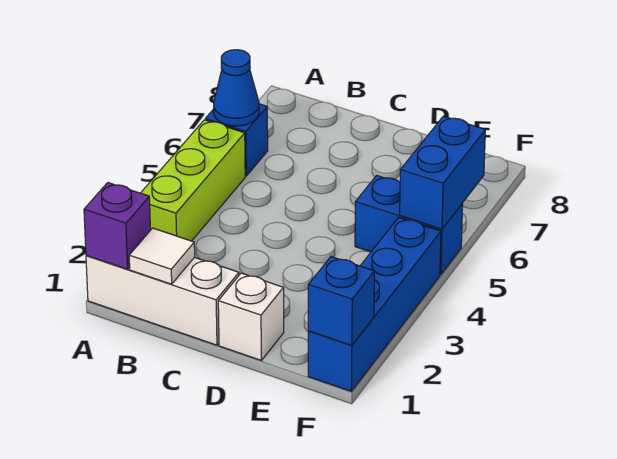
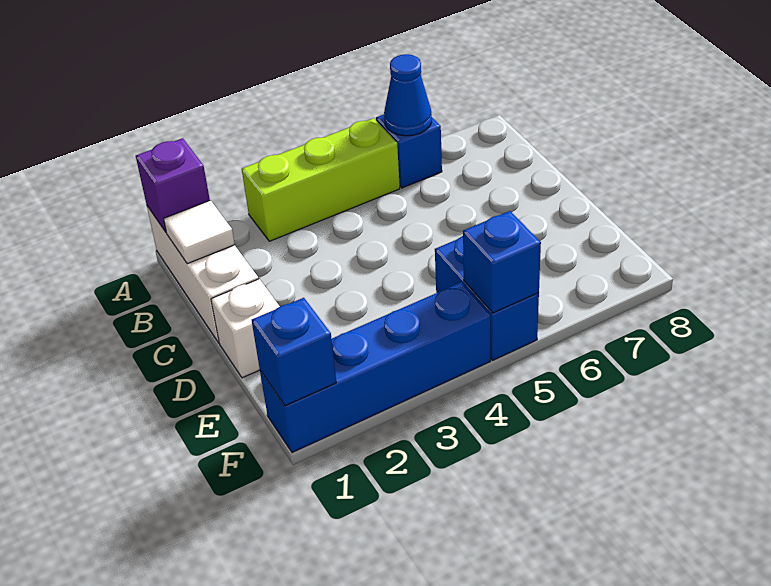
blue 1x2 brick [400,116,485,229] -> blue 1x1 brick [463,211,541,313]

